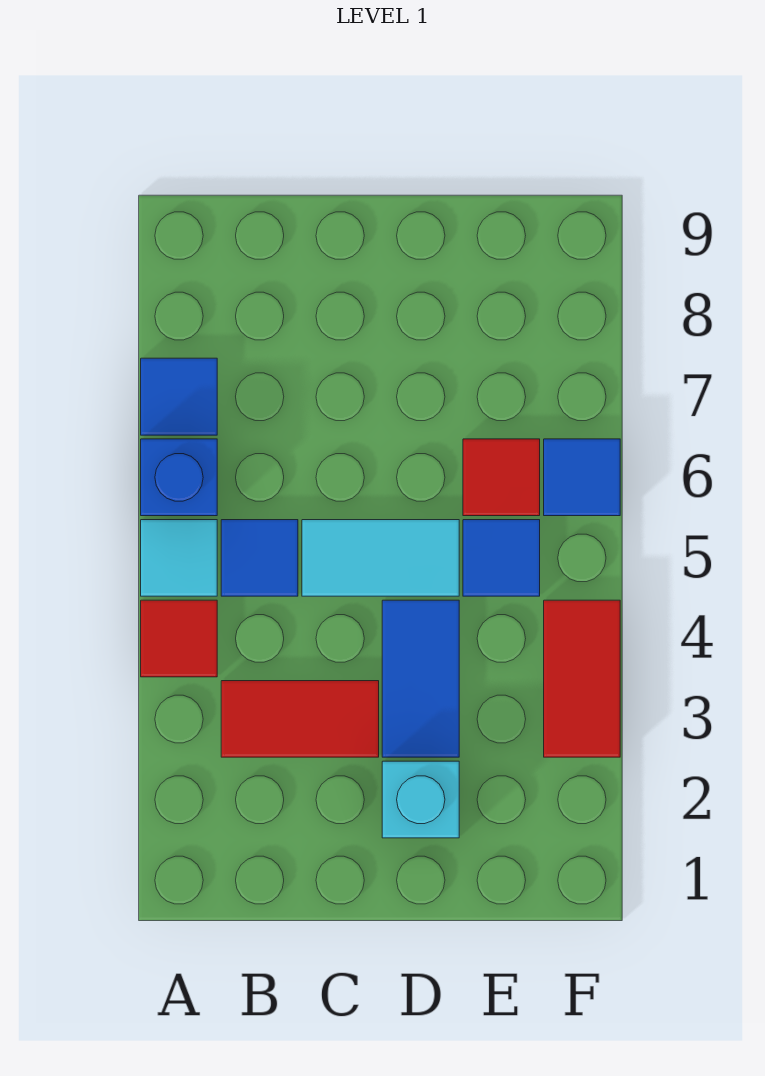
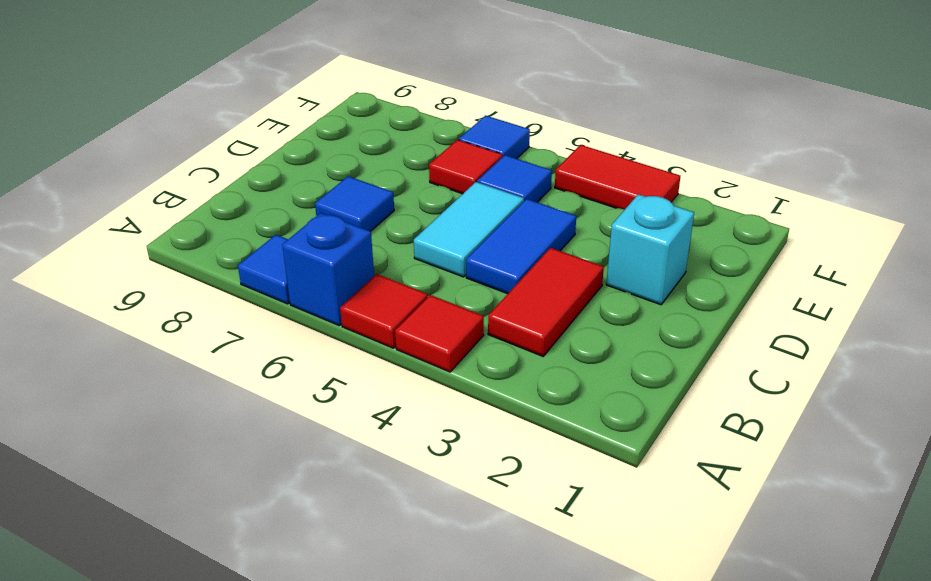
cyan 1x1 tile [141,520,217,596] -> red 1x1 tile [340,274,428,348]
blue 1x1 tile [221,520,298,596] -> blue 1x1 tile moved to [315,176,394,231]
blue 1x2 tile [382,600,459,757] -> blue 1x2 tile turned to [466,199,576,294]

